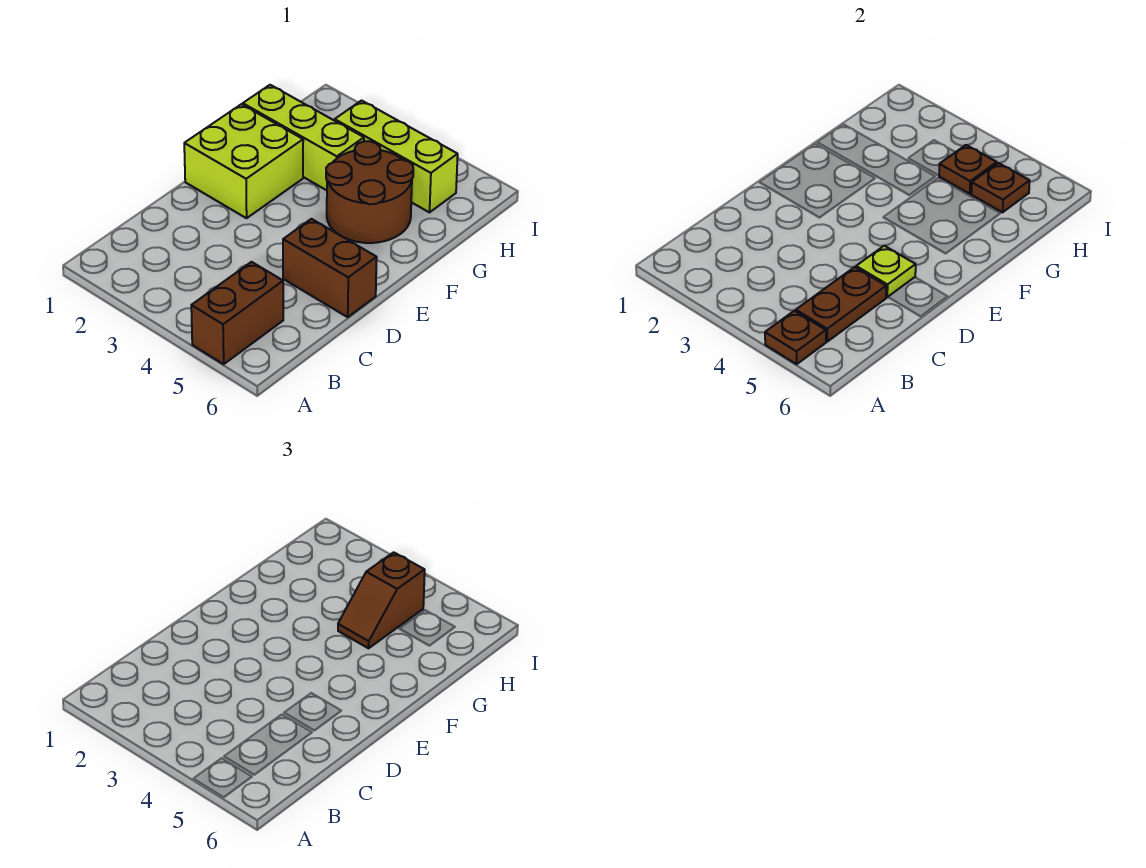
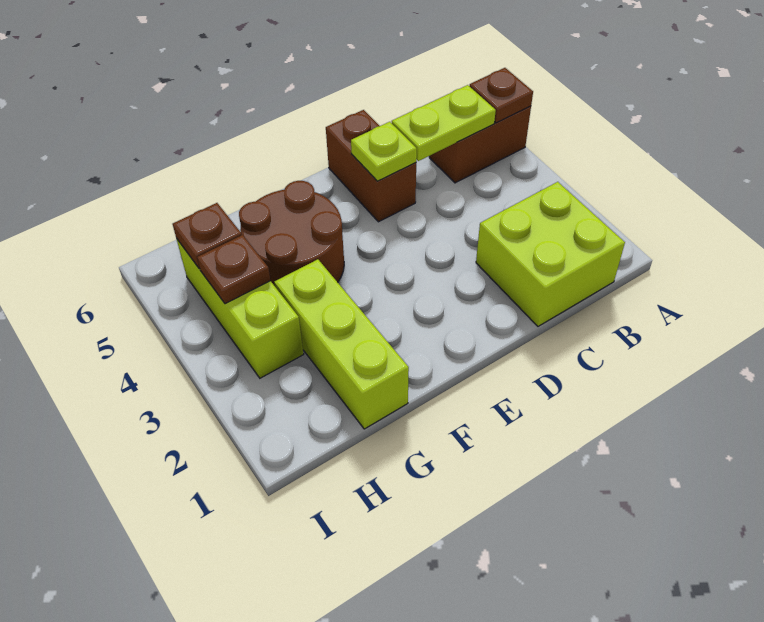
brown 1x2 plate [796,267,886,342] -> lime 1x2 plate [392,85,496,161]
lime 2x2 brick [184,104,303,218] -> lime 2x2 brick moved to [476,182,625,326]
brown 1x2 slope [338,552,425,648] -> none

